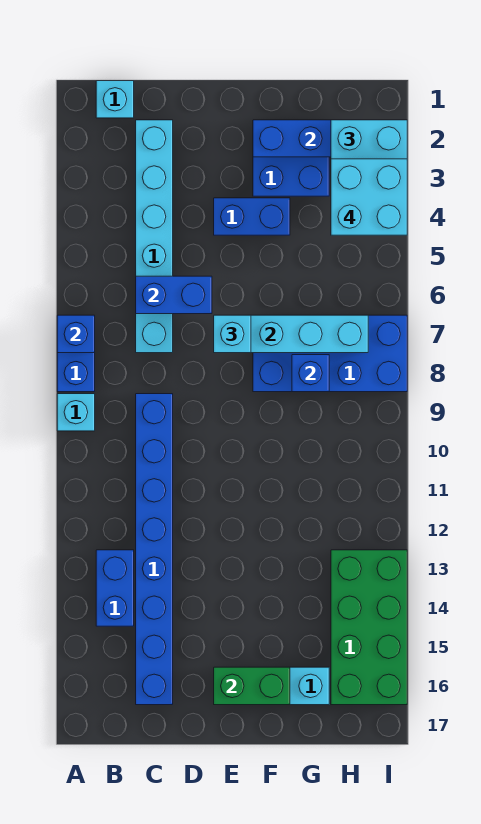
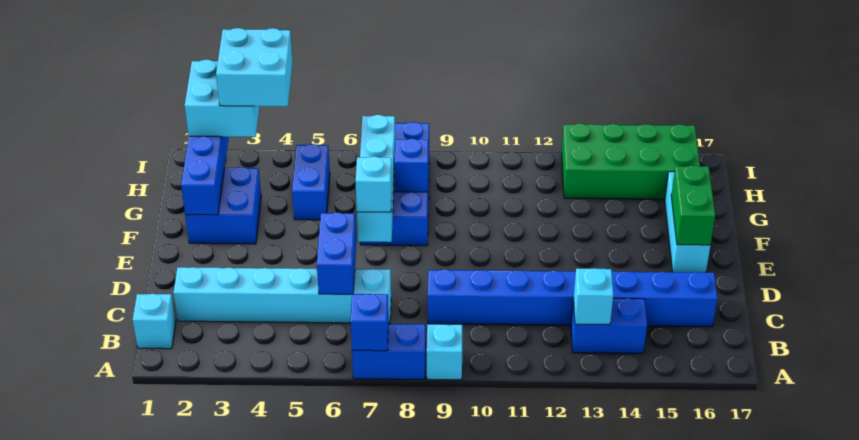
none -> cyan 1x1 brick [574,268,613,325]
blue 1x2 brick [214,198,290,235] -> blue 1x2 brick moved to [292,144,330,220]

